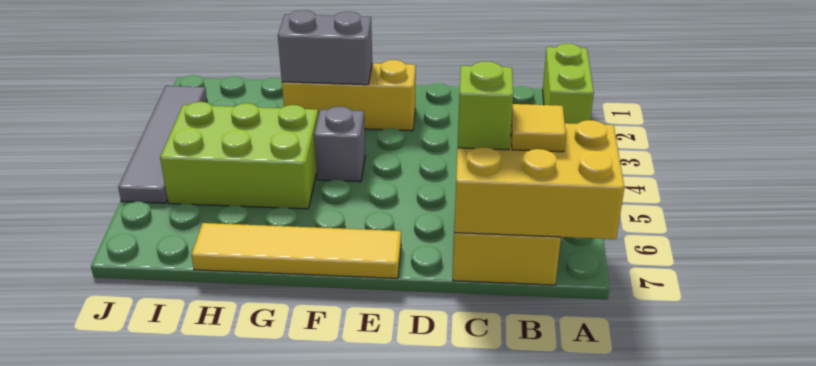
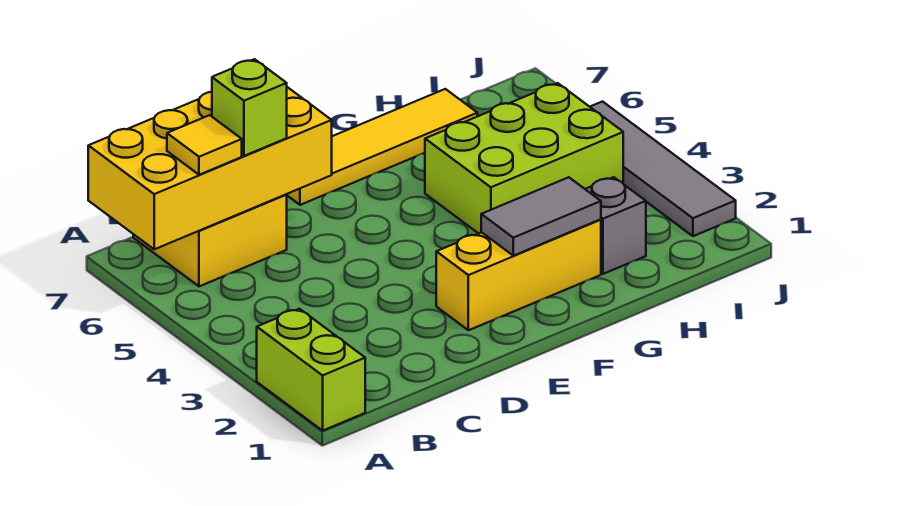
yellow 2x3 brick [454,120,624,239] -> yellow 2x4 brick [88,87,332,249]
grey 1x2 brick [278,10,372,85] -> grey 1x2 tile [481,177,601,256]
grey 1x1 brick [314,106,365,182] -> grey 1x1 brick moved to [585,177,646,274]

